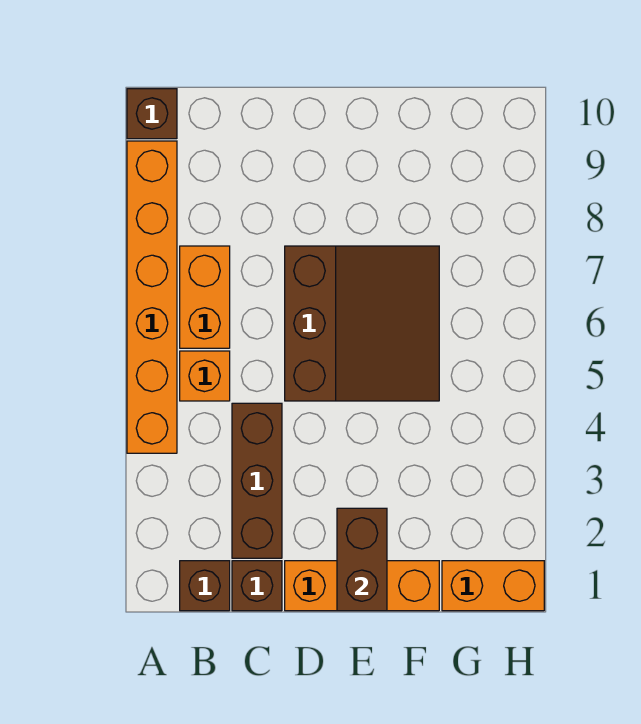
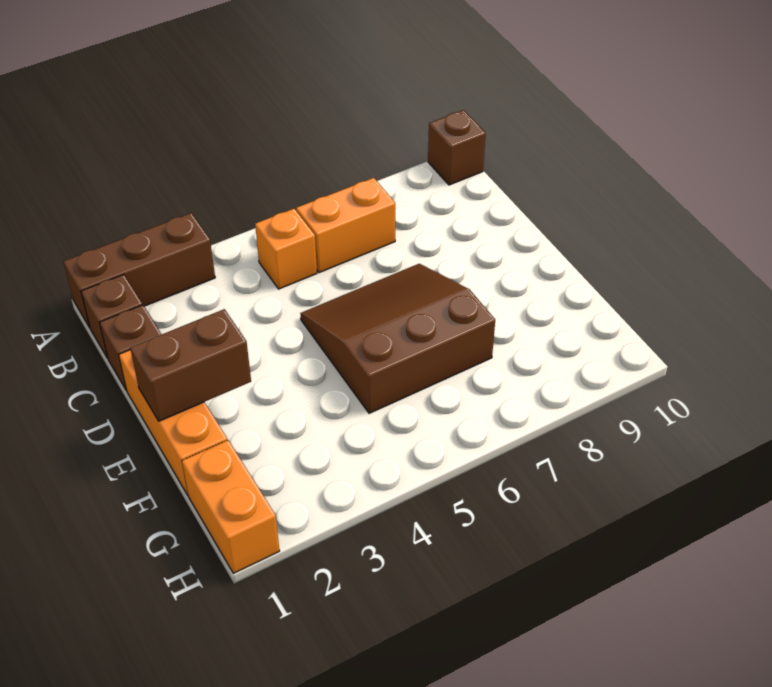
orange 1x6 brick [127,141,177,453] -> none
brown 1x3 brick [232,403,282,558] -> brown 1x3 brick moved to [63,213,215,328]
brown 3x3 slope [285,246,439,401] -> brown 3x3 slope turned to [300,264,495,413]

